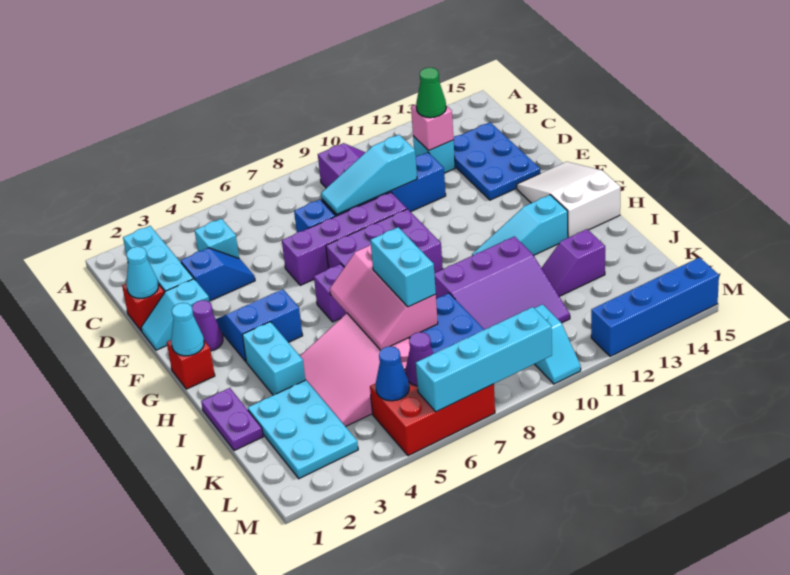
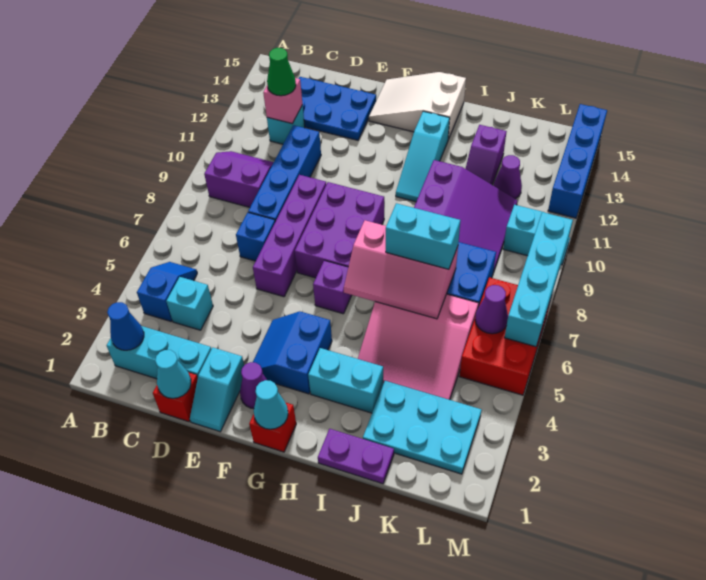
blue 1x2 slope [181,248,255,301] -> blue 1x2 slope moved to [137,262,197,321]
cyan 1x3 slope [321,135,417,214] -> none
none -> purple 1x1 cone [493,155,522,199]
blue 1x1 cone [376,346,409,401] -> blue 1x1 cone moved to [107,302,144,350]

